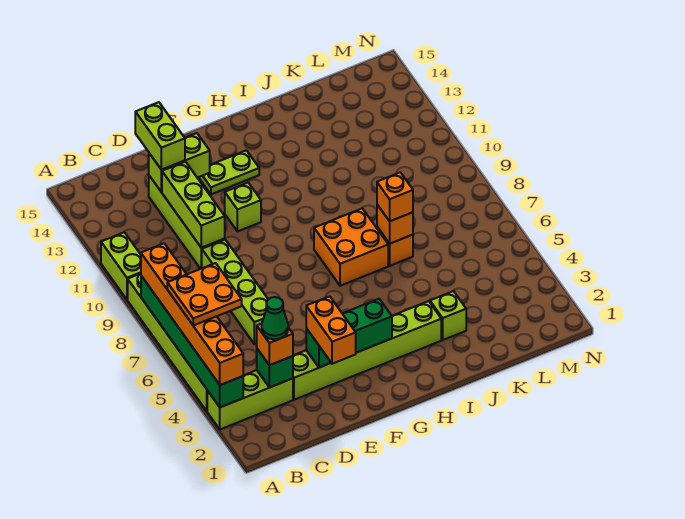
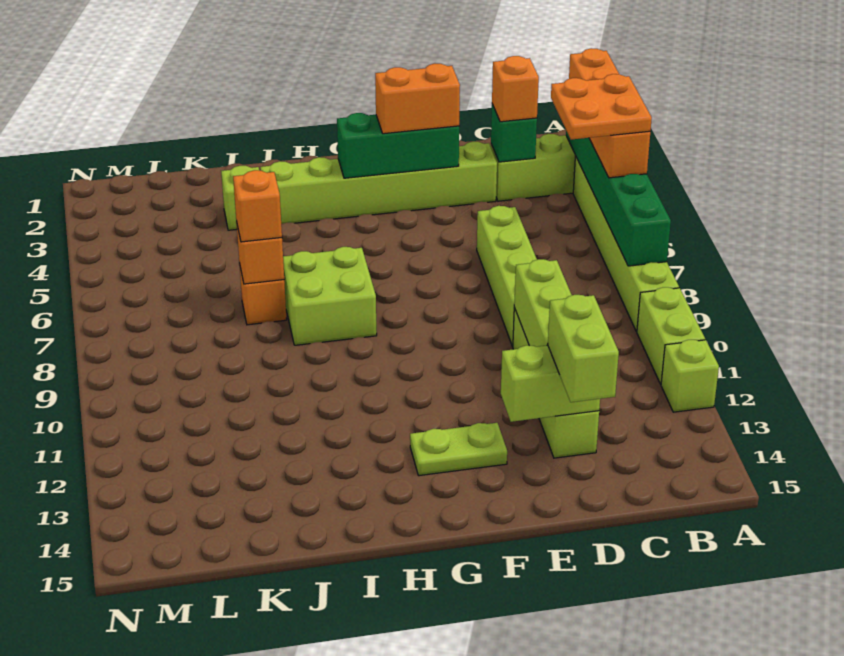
orange 1x6 brick [141,243,243,385] -> orange 1x4 brick [569,48,650,178]
green 1x1 cone [262,297,288,339] -> none
orange 1x2 brick [306,296,356,364] -> orange 1x2 brick turned to [375,64,460,134]
lime 1x1 brick [225,183,261,232] -> lime 1x1 brick moved to [661,340,719,412]
orange 2x2 brick [314,208,388,286] -> lime 2x2 brick [283,247,377,345]

